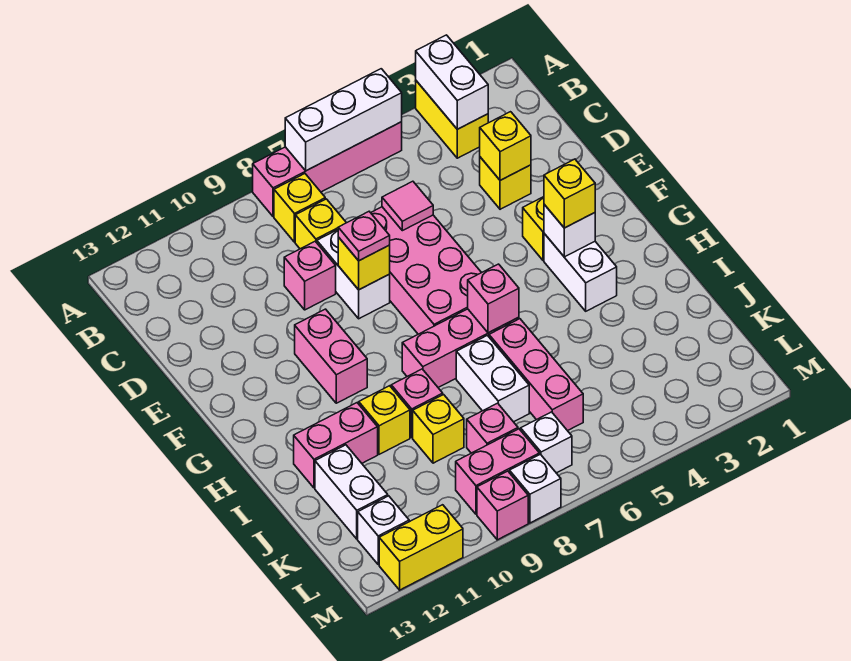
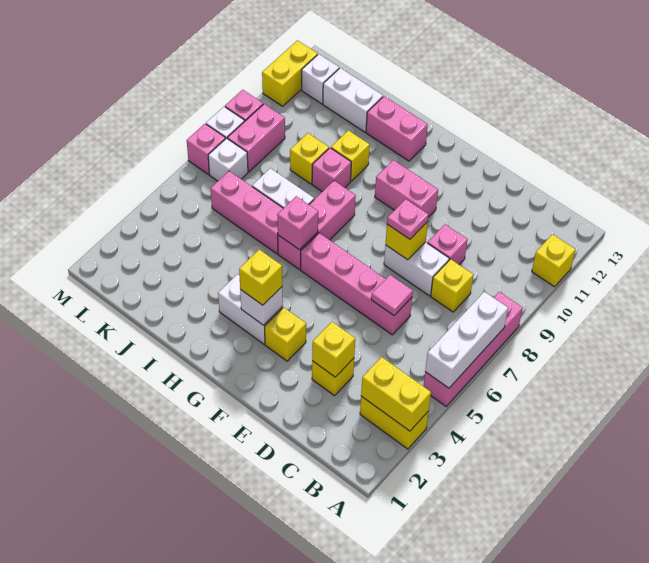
white 1x2 brick [416,35,488,129] -> yellow 1x2 brick [361,357,431,431]
yellow 1x1 brick [274,174,325,242] -> yellow 1x1 brick moved to [532,234,576,287]
pink 2x4 brick [371,207,481,334] -> pink 1x4 brick [301,233,412,335]
pink 1x2 brick [294,403,378,488] -> pink 1x2 brick turned to [366,96,428,161]
pink 1x1 brick [467,403,518,453] -> pink 1x1 brick moved to [187,124,226,175]

